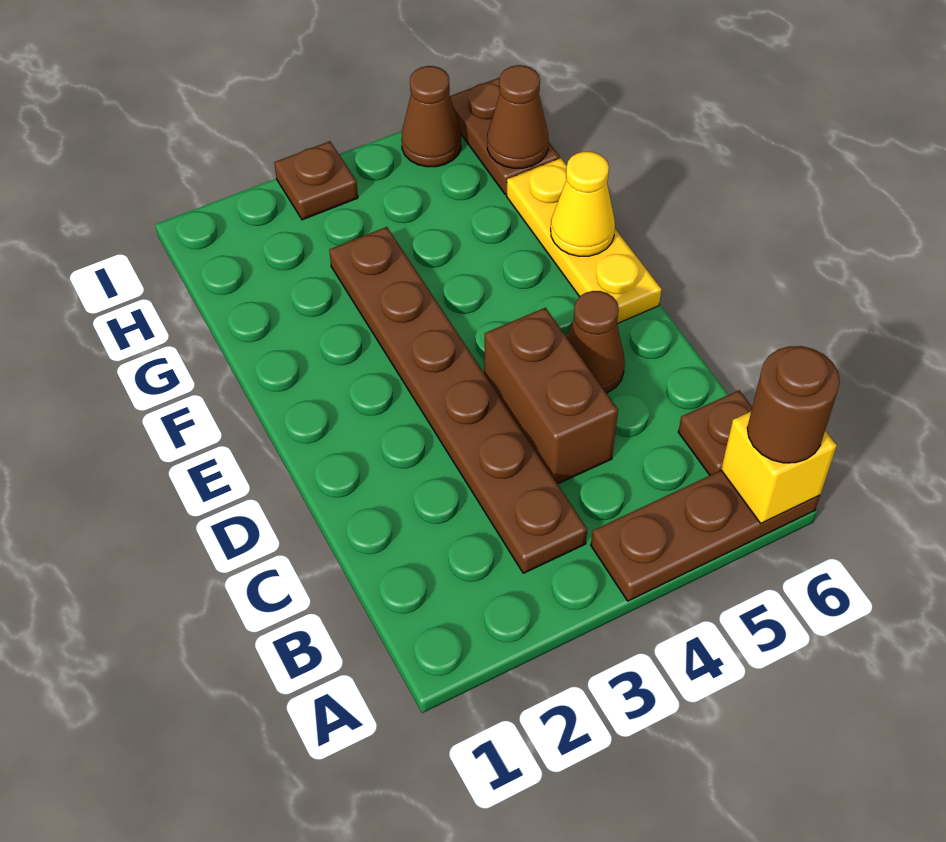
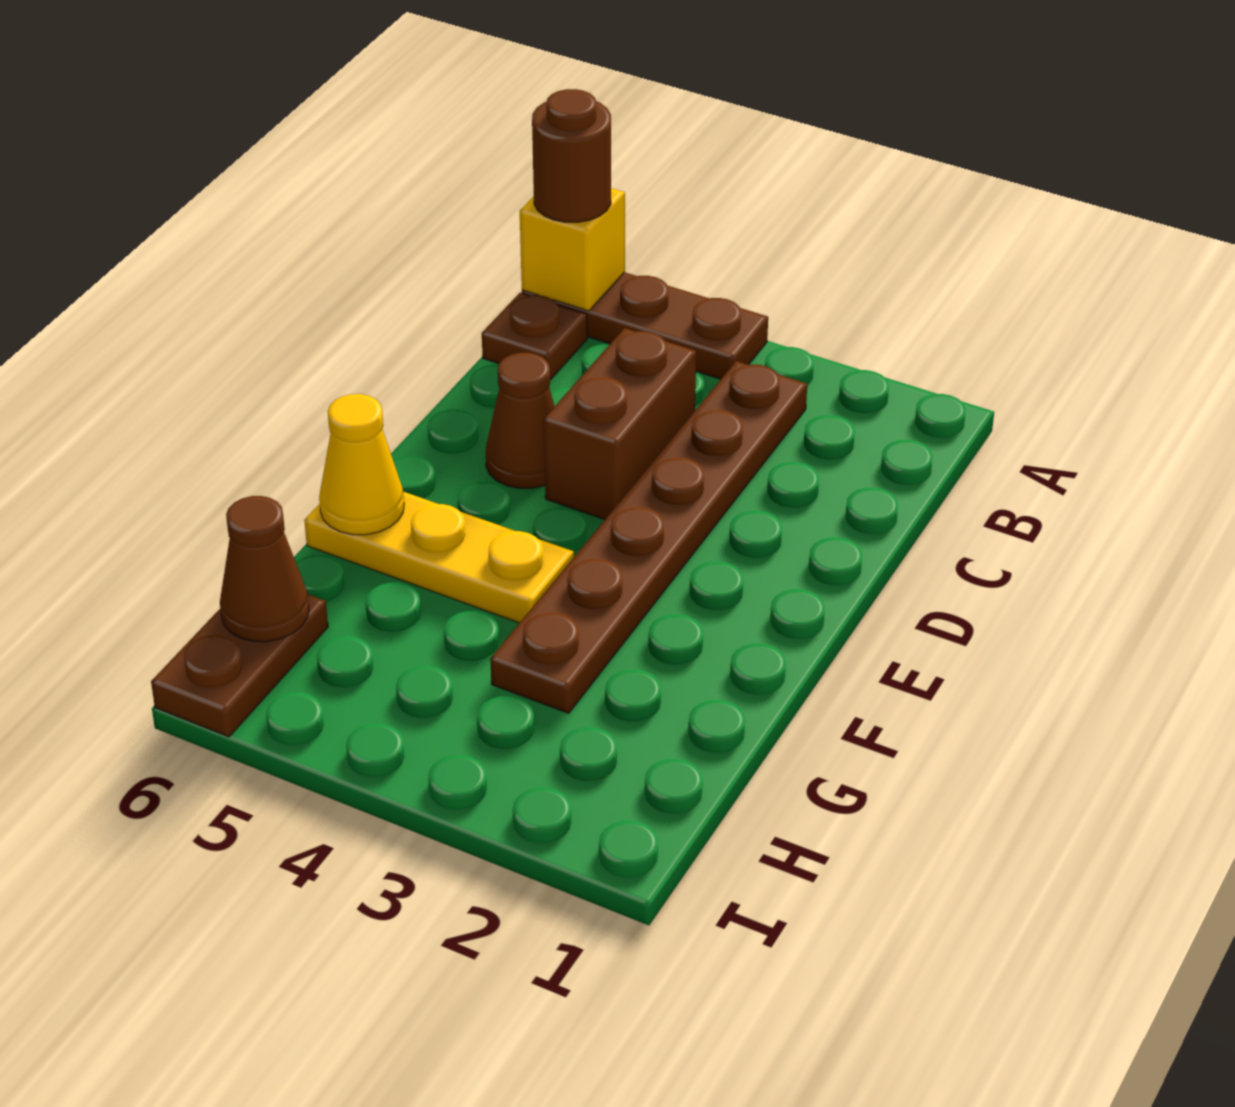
yellow 1x3 plate [506,158,662,324] -> yellow 1x3 plate turned to [304,492,574,623]
brown 1x1 plate [274,141,358,220] -> none
brown 1x1 cone [401,66,461,167] -> none

